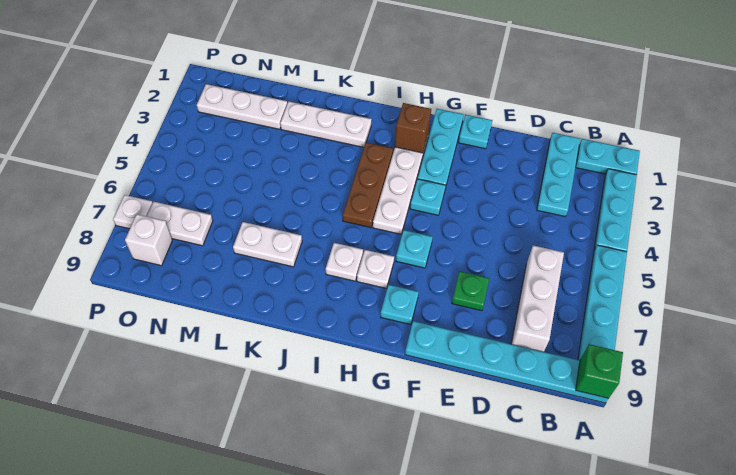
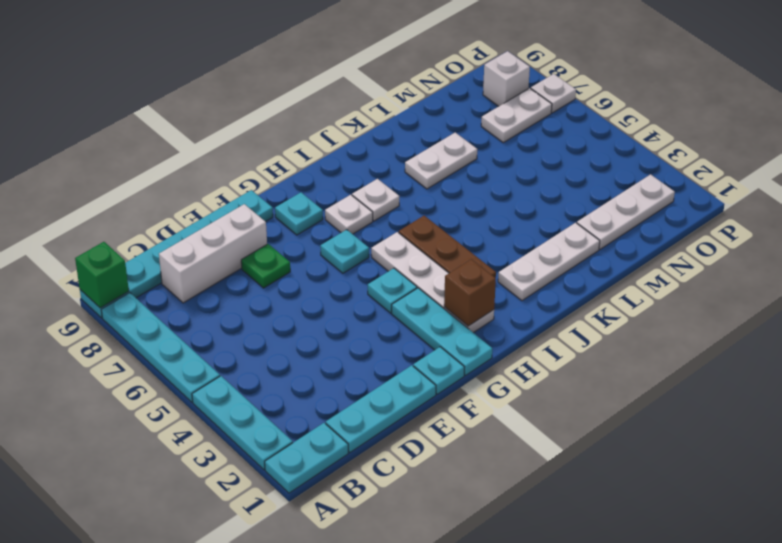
cyan 1x3 plate [537,133,580,217] -> cyan 1x3 plate turned to [326,365,436,453]
white 1x3 brick [511,246,564,352] -> white 1x3 brick turned to [159,204,267,303]

